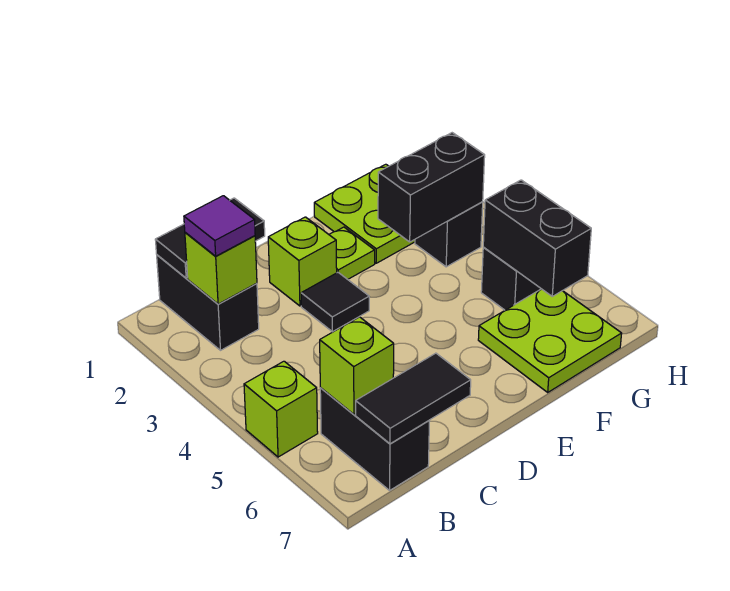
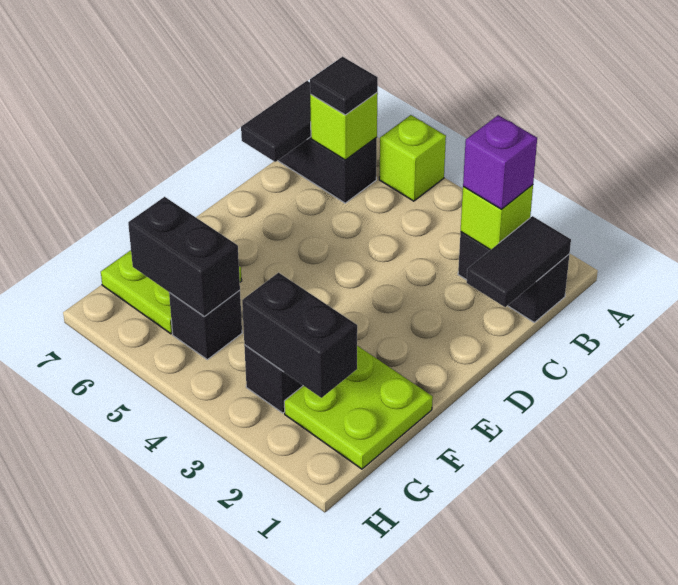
purple 1x1 tile [184,196,255,256] -> purple 1x1 brick [463,115,537,209]
lime 1x1 brick [268,217,337,306] -> none
black 1x1 tile [301,273,369,332] -> black 1x1 tile moved to [310,57,378,115]
lime 1x1 plate [329,227,375,279] -> none
black 1x2 brick [378,133,485,242] -> black 1x2 brick turned to [242,273,357,398]

